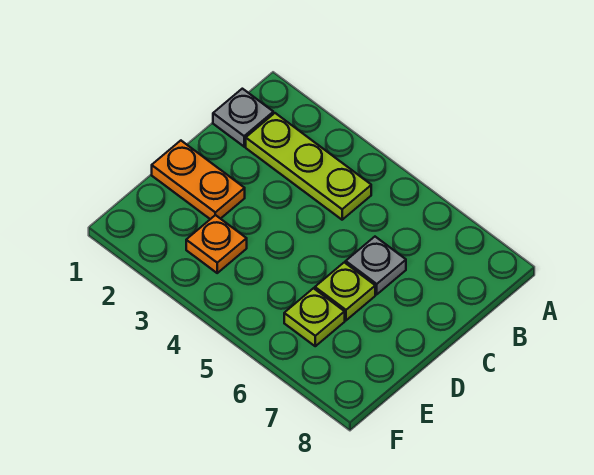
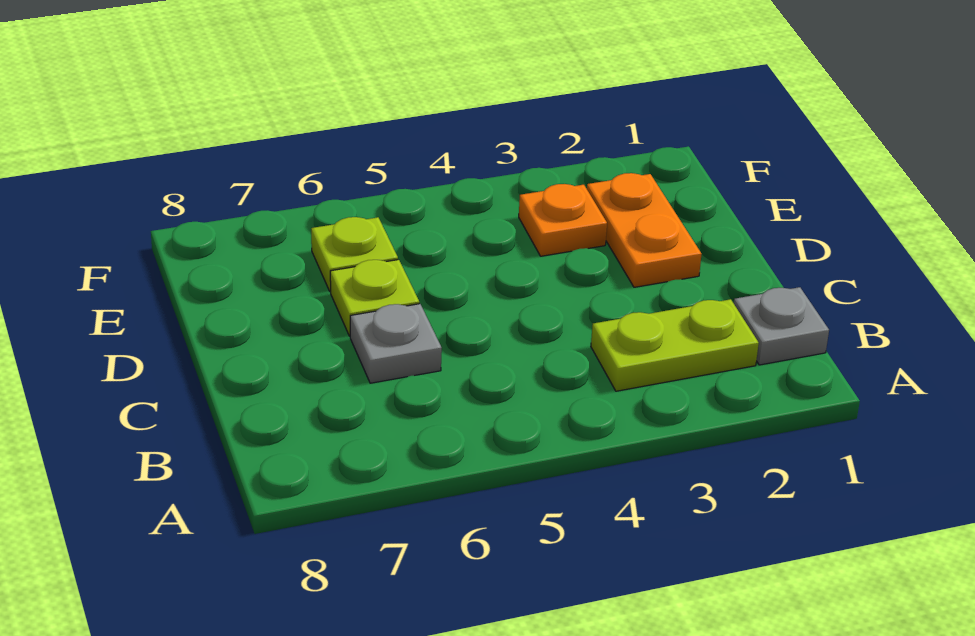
lime 1x3 plate [246,113,371,220] -> lime 1x2 plate [591,299,759,391]
orange 1x2 plate [152,141,245,219] -> orange 1x2 plate turned to [587,173,702,287]

